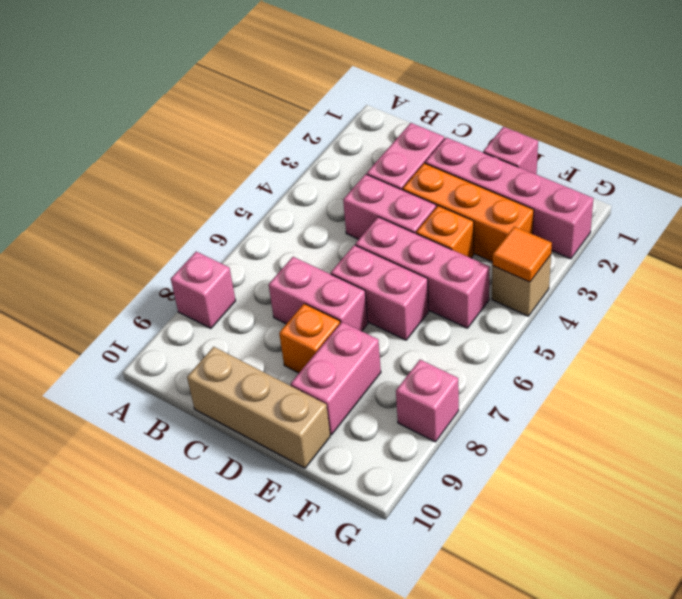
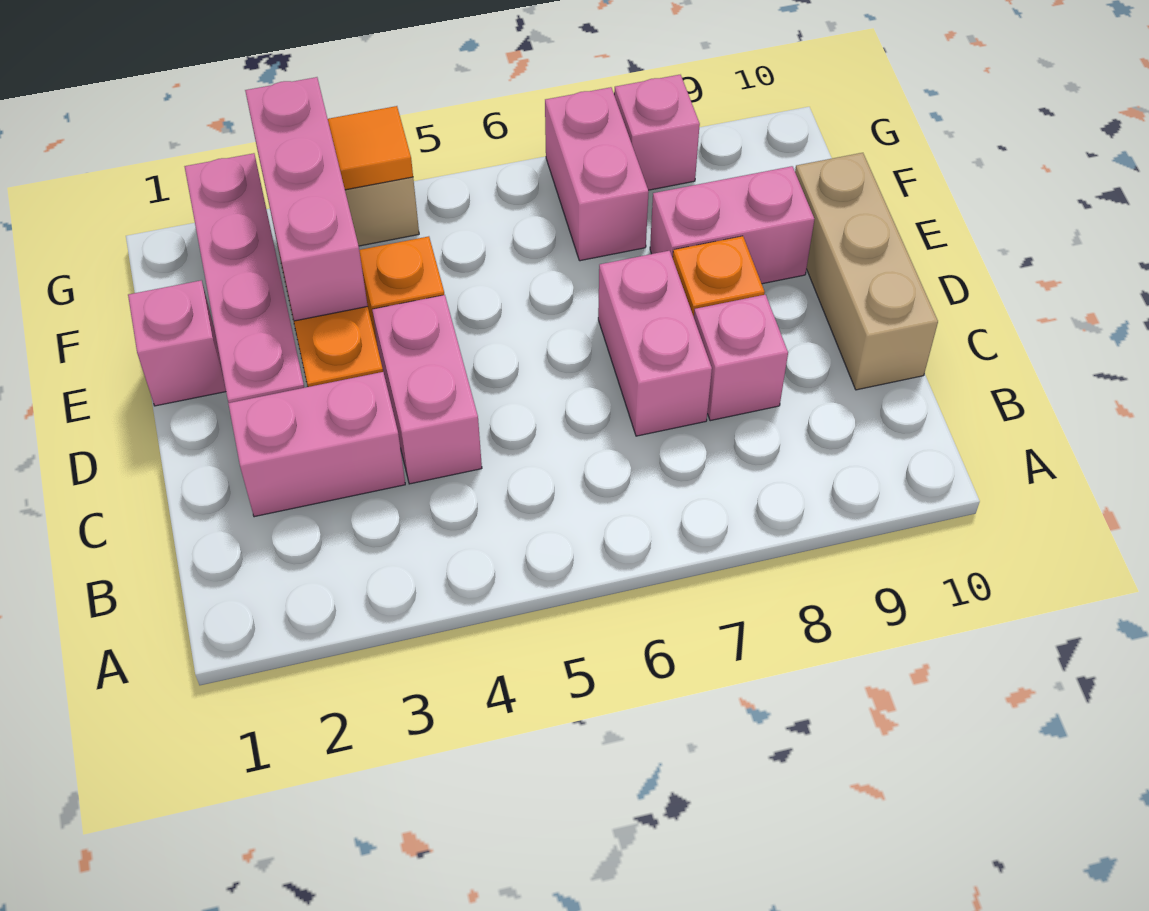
pink 1x1 brick [171,252,236,328] -> pink 1x1 brick moved to [694,295,788,421]
pink 1x3 brick [355,217,489,328] -> pink 1x3 brick moved to [245,77,368,321]
pink 1x2 brick [331,245,429,340] -> pink 1x2 brick moved to [545,87,649,261]

